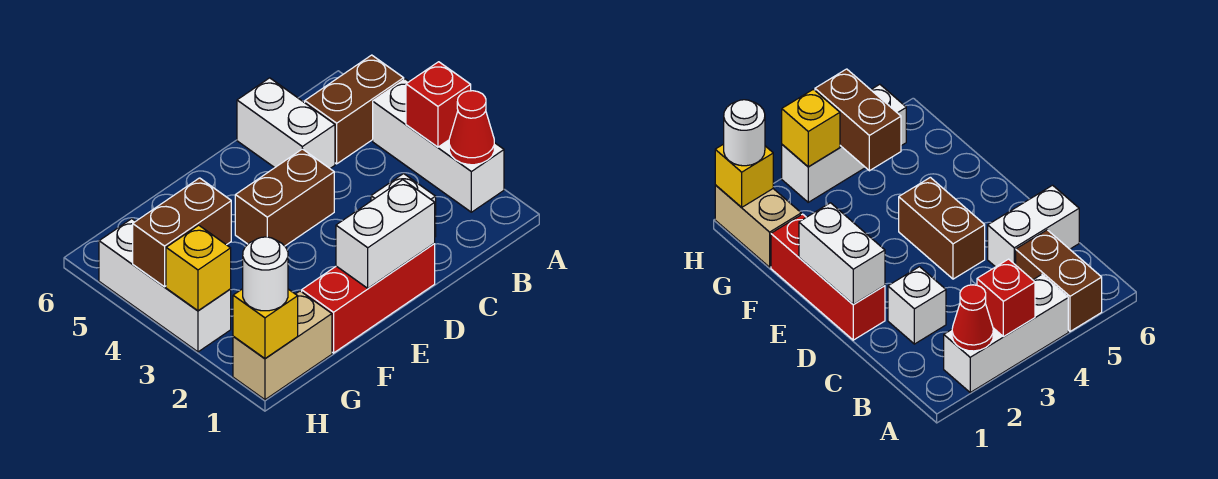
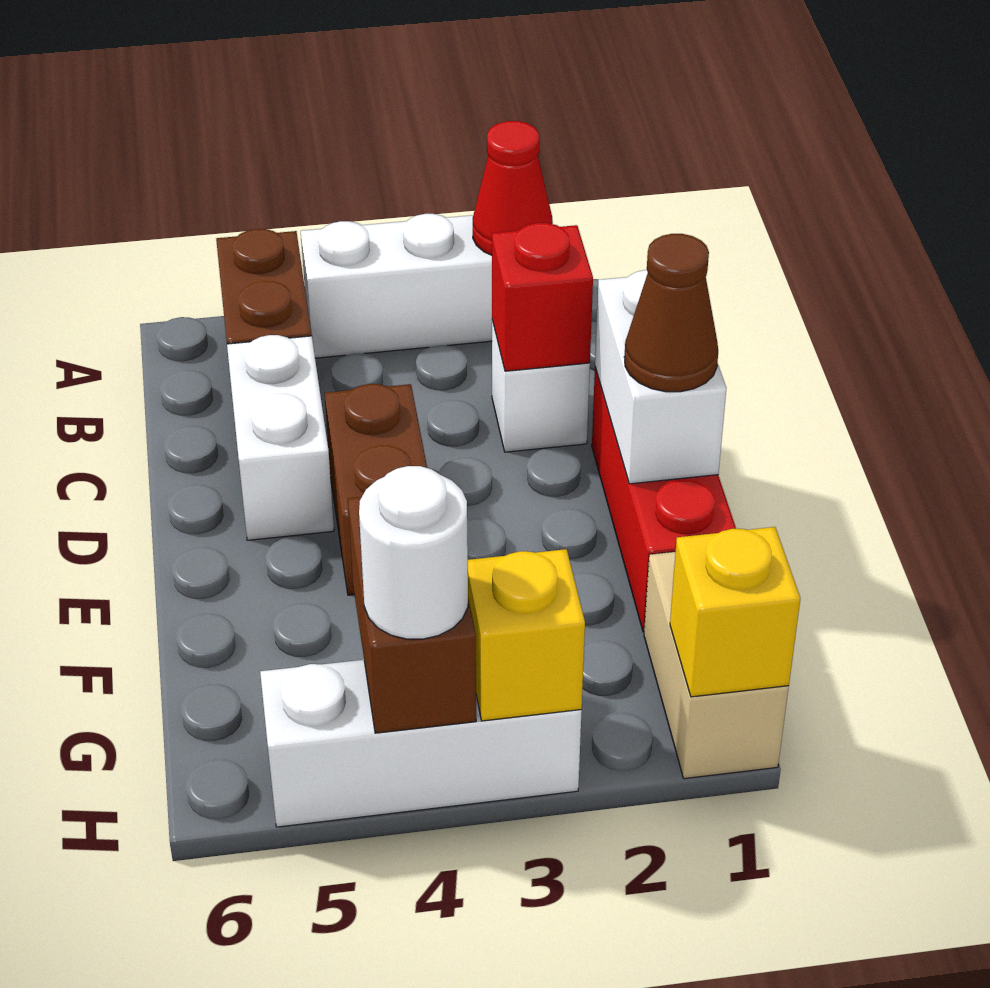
red 1x1 brick [406,62,471,147] -> red 1x1 brick moved to [492,223,593,371]
white 1x2 brick [237,78,335,168] -> white 1x2 brick turned to [227,335,334,540]
none -> brown 1x1 cone [624,234,718,392]
white 1x1 round brick [243,237,288,311] -> white 1x1 round brick moved to [359,466,468,639]

